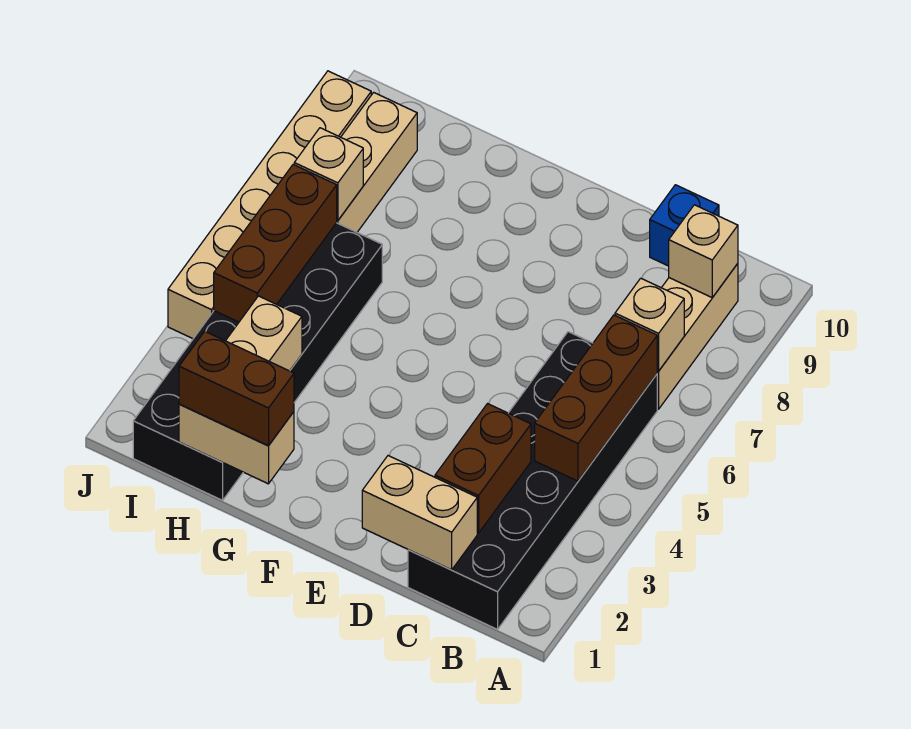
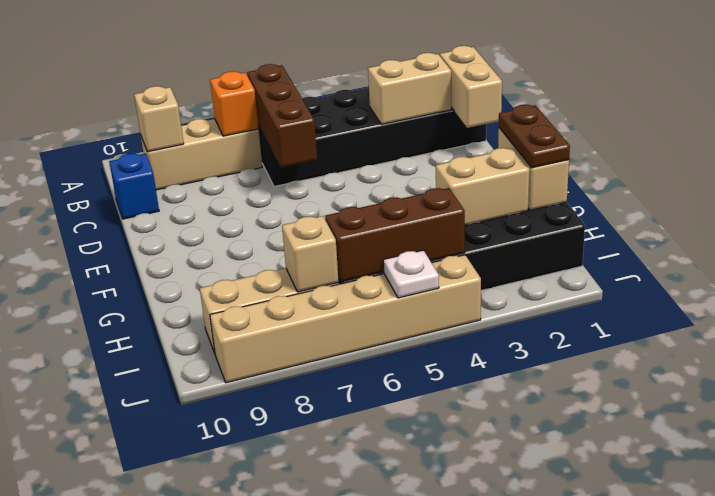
brown 1x3 brick [535,315,657,481] -> brown 1x3 brick turned to [247,64,317,167]
tan 1x1 brick [615,278,684,371] -> orange 1x1 brick [210,71,259,136]
brown 1x2 brick [435,404,531,533] -> tan 1x2 brick [368,53,451,124]
brown 1x2 brick [179,331,294,446] -> brown 1x2 plate [499,105,570,168]
none -> white 1x1 plate [383,250,439,298]

